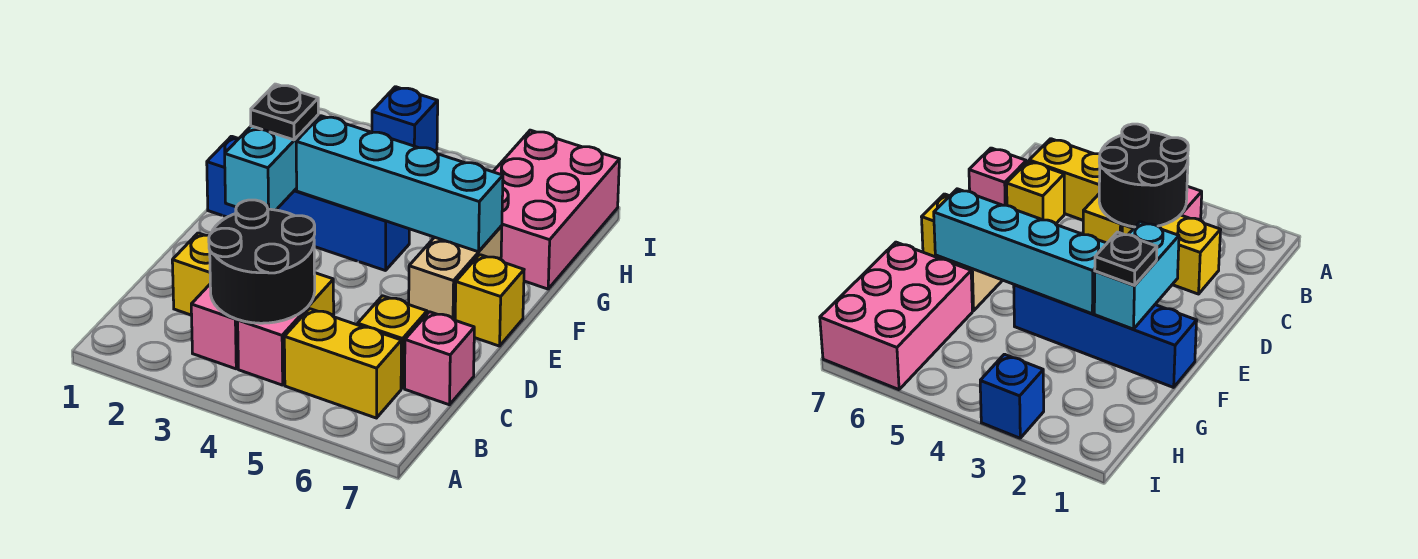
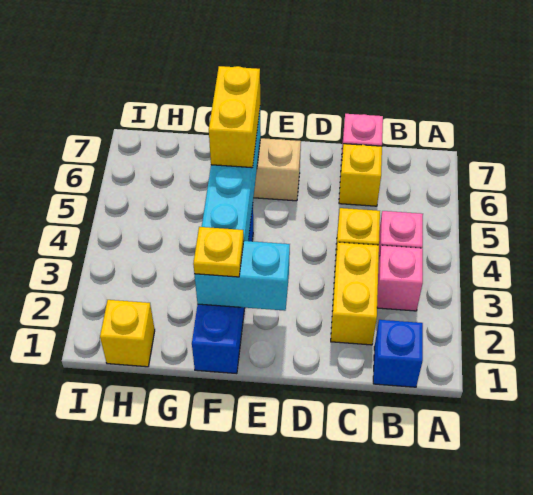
black 2x2 round brick [209,200,315,323] -> none
yellow 1x2 brick [284,309,401,418] -> yellow 1x2 brick moved to [209,66,260,168]
yellow 1x1 brick [455,255,524,346] -> yellow 1x1 brick moved to [100,300,155,367]
black 1x1 plate [251,84,318,140] -> yellow 1x1 plate [193,227,244,277]
pink 2x3 brick [493,130,620,289] -> none
blue 1x1 brick [372,87,438,151] -> blue 1x1 brick moved to [373,320,423,387]

